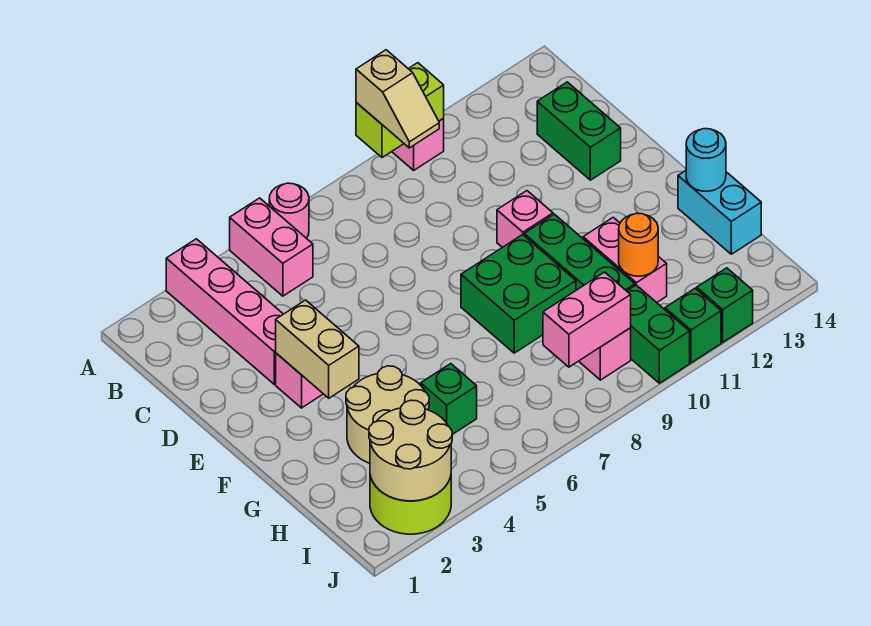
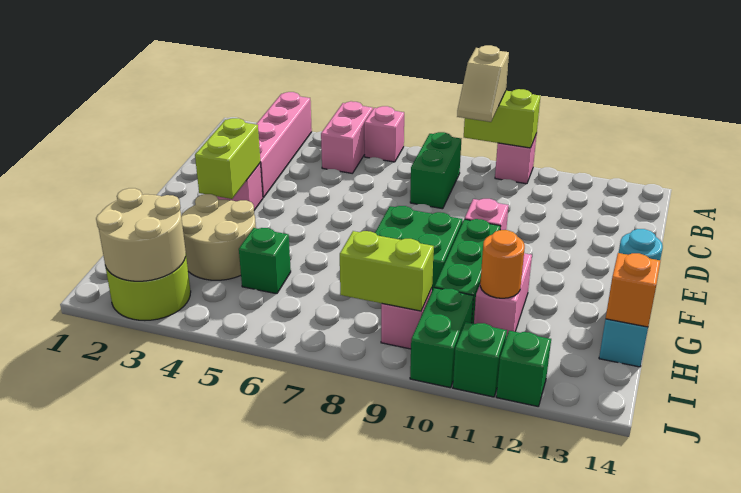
pink 1x1 round brick [269,183,309,238] -> pink 1x1 brick [364,106,404,162]
green 1x2 brick [537,82,621,180] -> green 1x2 brick moved to [410,132,461,209]
tan 1x2 brick [276,300,359,398] -> lime 1x2 brick [195,118,260,199]
none -> orange 1x1 brick [606,253,661,327]
pink 1x2 brick [543,272,631,367] -> lime 1x2 brick [340,231,434,311]

